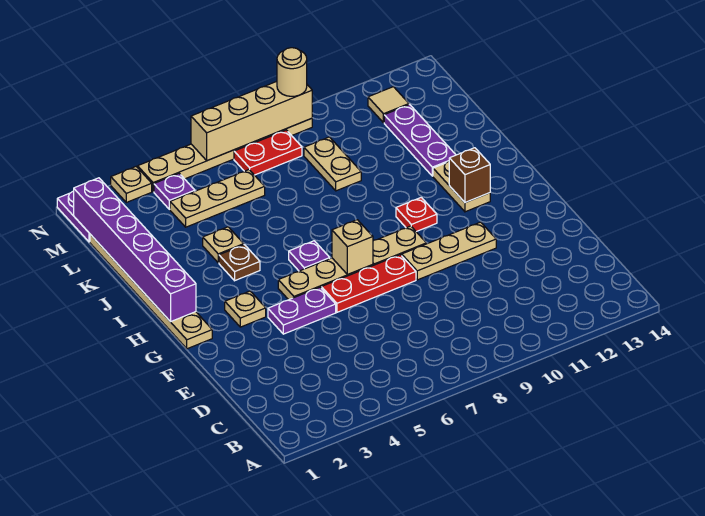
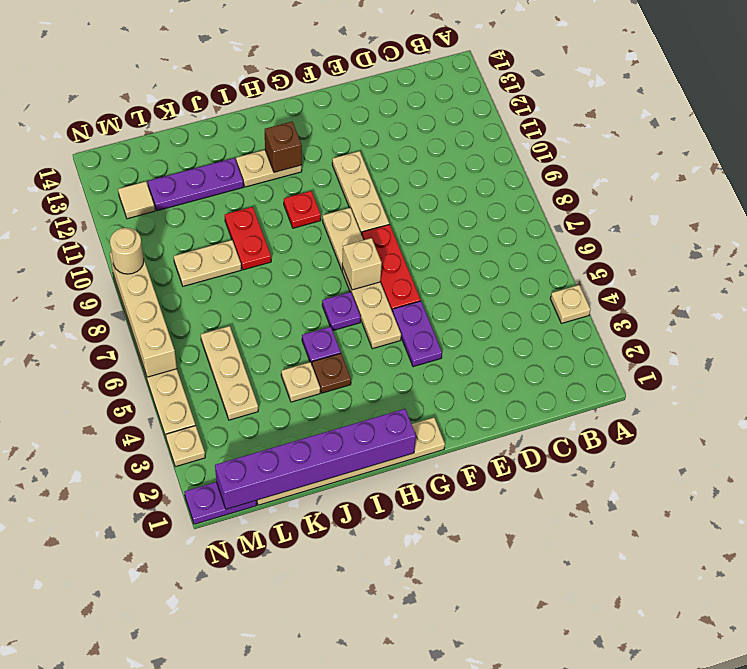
tan 1x1 plate [225,291,266,327] -> tan 1x1 plate moved to [550,285,591,323]
purple 1x1 plate [154,173,195,209] -> purple 1x1 plate moved to [302,327,341,364]
red 1x2 plate [234,130,302,175] -> red 1x2 plate moved to [225,207,271,270]

